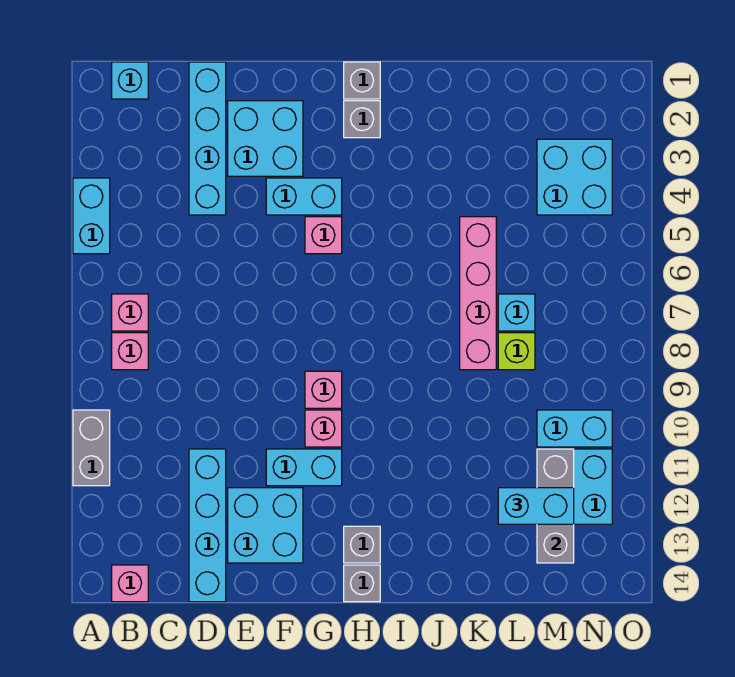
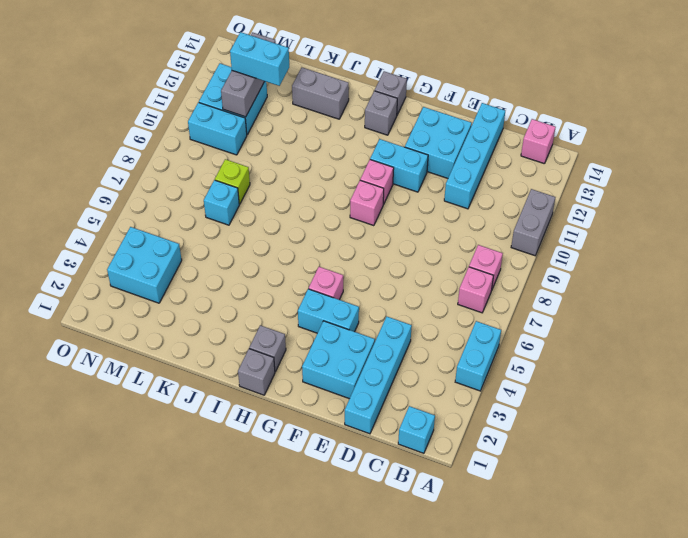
none -> grey 1x2 brick [292,68,349,119]
pink 1x4 brick [460,217,496,370] -> none

